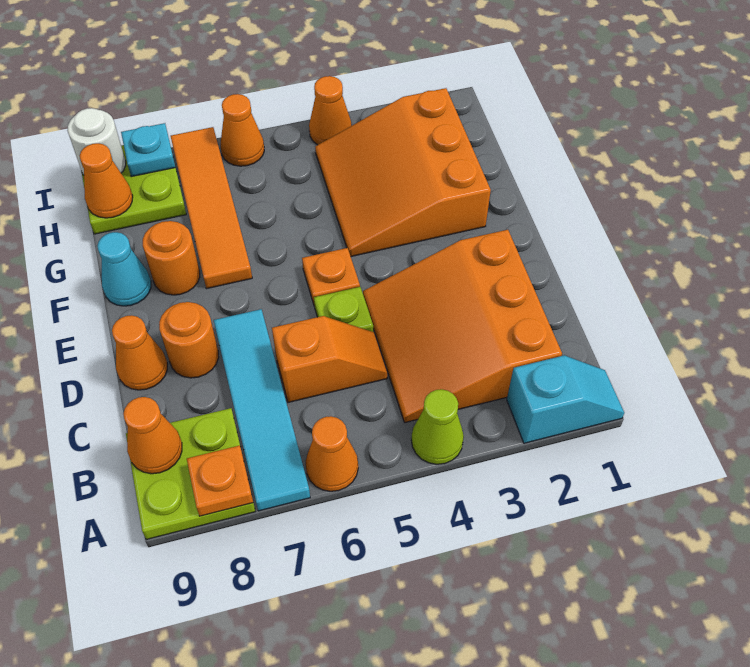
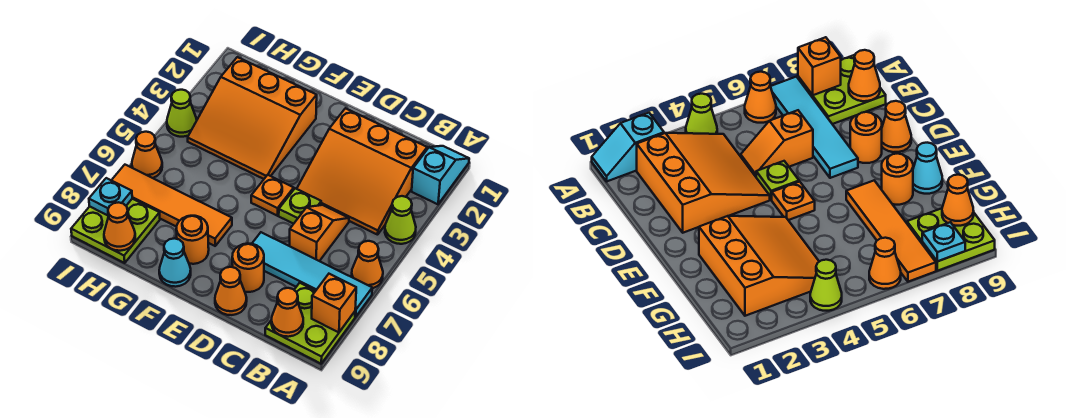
orange 1x1 plate [187,445,253,516] -> orange 1x1 brick [312,274,356,332]
orange 1x1 cone [309,76,352,145] -> lime 1x1 cone [167,90,197,137]
white 1x1 round brick [67,108,126,175] -> none

